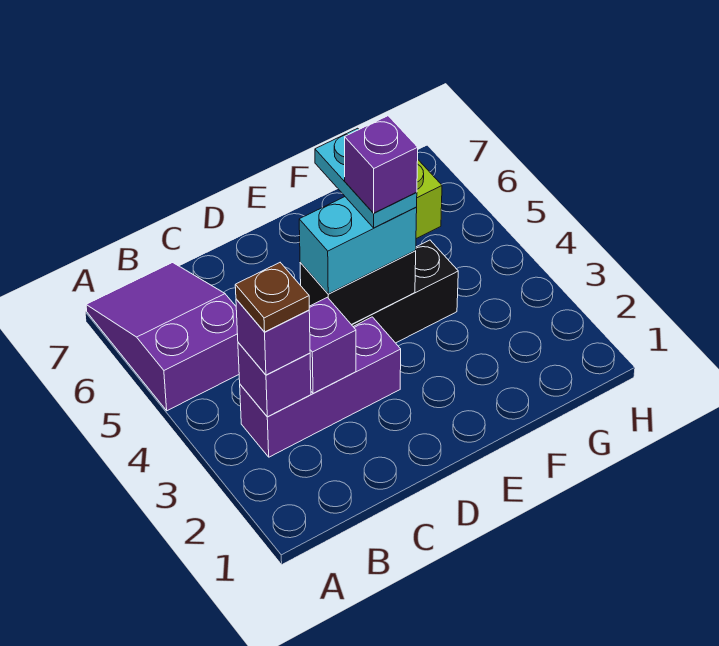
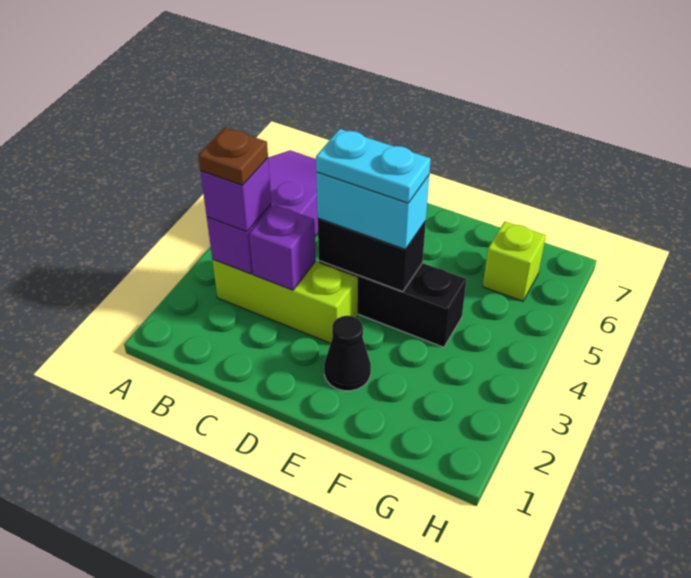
purple 1x3 brick [240,317,401,457] -> lime 1x3 brick [212,260,358,343]
none -> black 1x1 cone [324,316,371,391]
cyan 1x2 plate [315,128,417,228] -> cyan 1x2 plate turned to [316,129,431,203]
purple 1x1 brick [345,116,418,213] -> none

